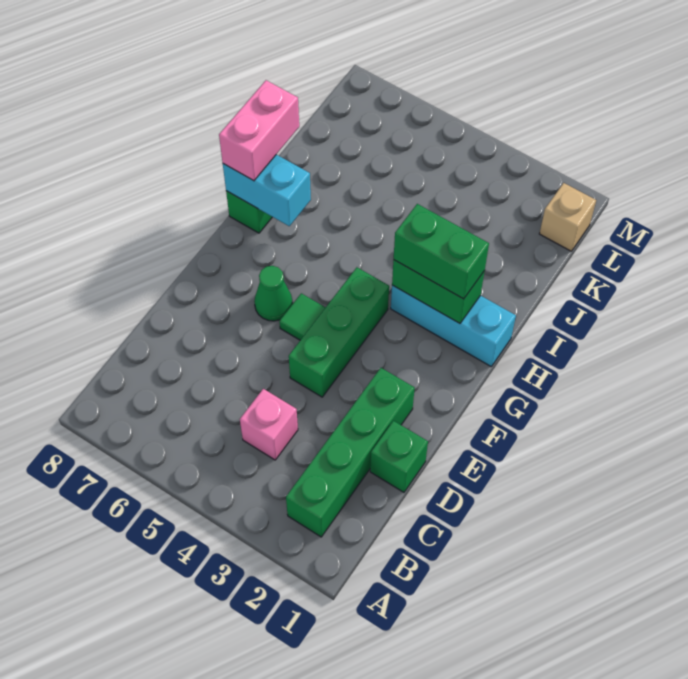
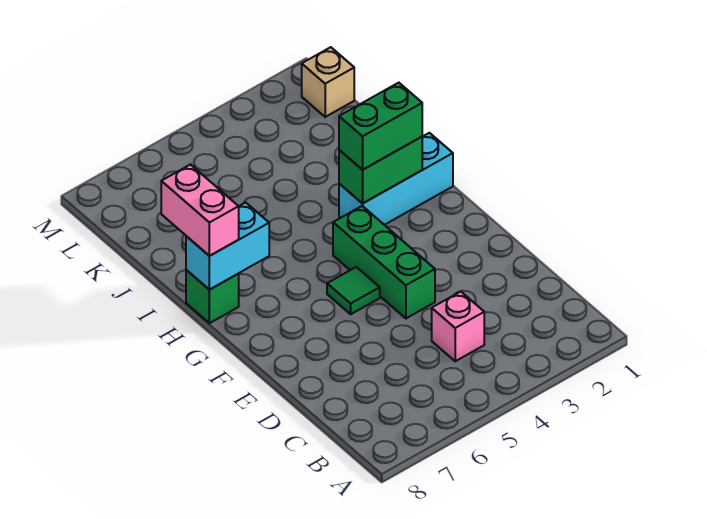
green 1x4 brick [286,368,415,537] -> none
green 1x1 brick [370,421,428,492] -> none
green 1x1 cone [254,266,293,321] -> none

